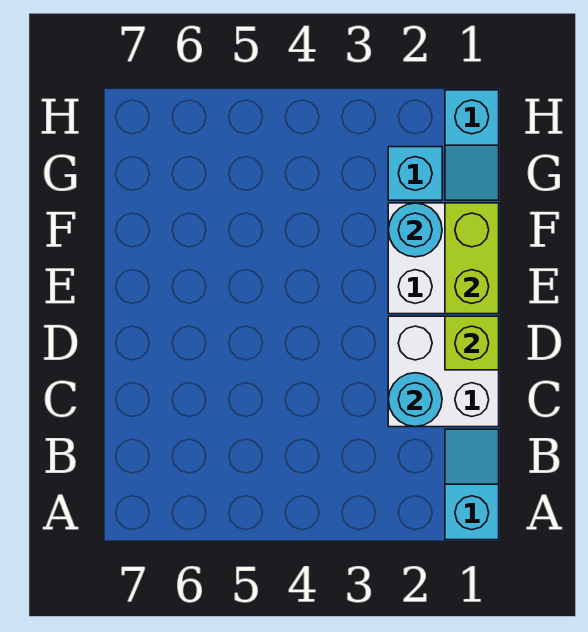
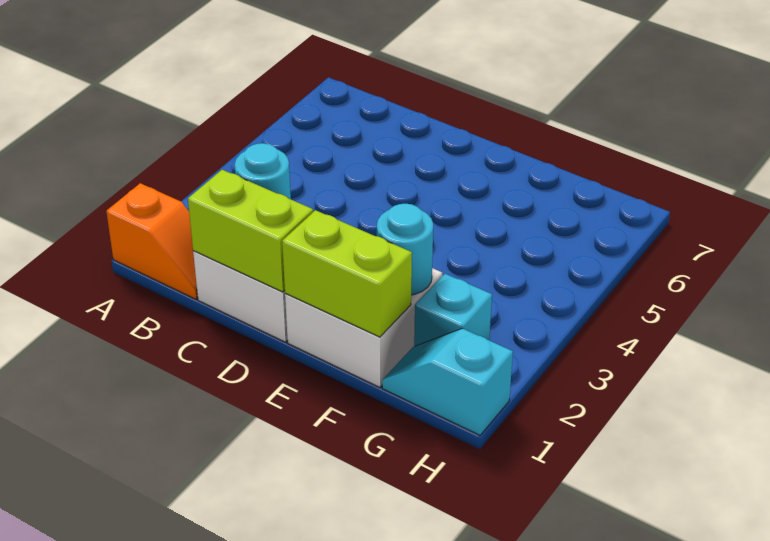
cyan 1x2 slope [445,429,499,540] -> orange 1x2 slope [106,183,198,299]
lime 1x1 brick [445,316,499,370] -> lime 1x2 brick [188,170,313,292]

